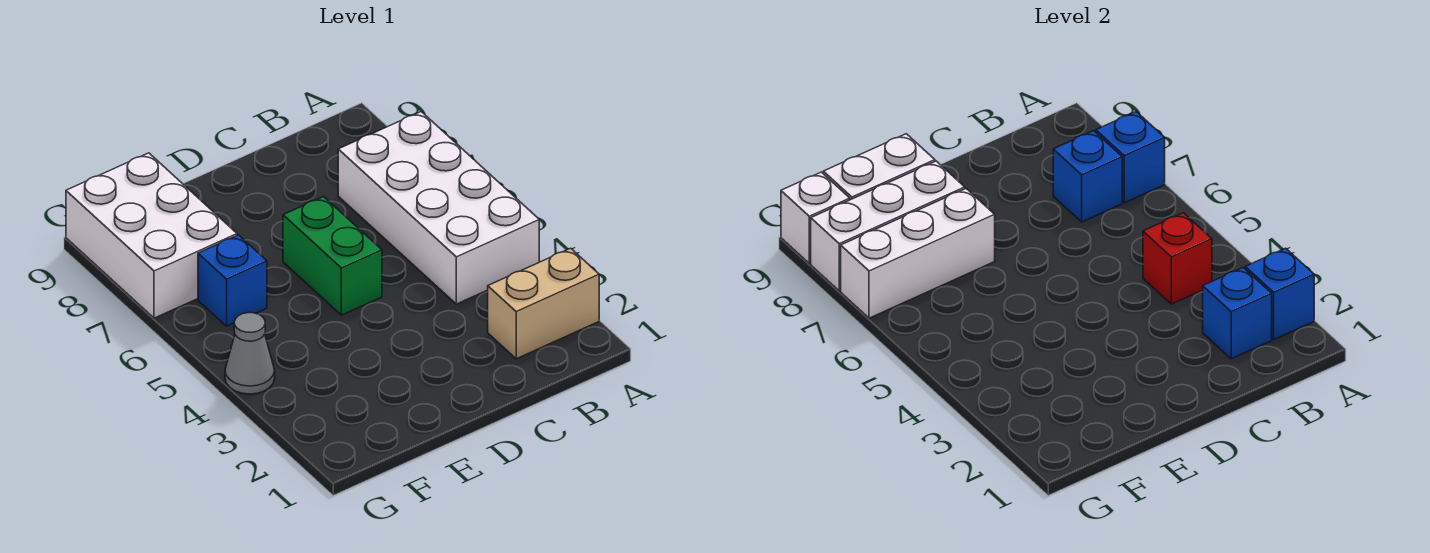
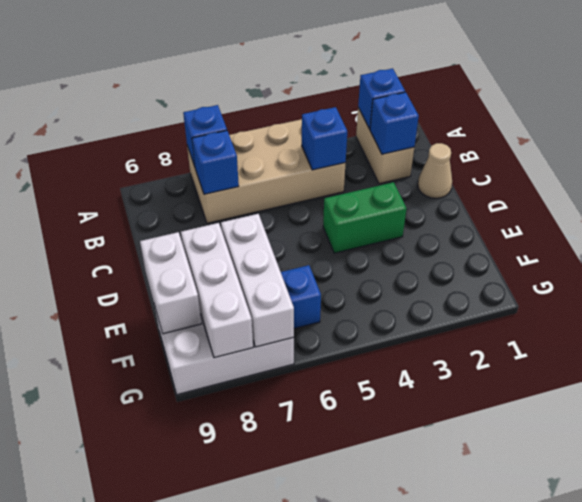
white 2x4 brick [338,112,539,304] -> tan 2x4 brick [187,119,346,223]
red 1x1 brick [1143,213,1212,304] -> blue 1x1 brick [302,107,347,170]
none -> tan 1x1 cone [418,143,452,198]
green 1x2 brick [283,197,382,315] -> green 1x2 brick moved to [323,182,407,253]
grey 1x1 cone [225,313,275,394] -> none
white 1x1 brick [781,172,850,263] -> none

